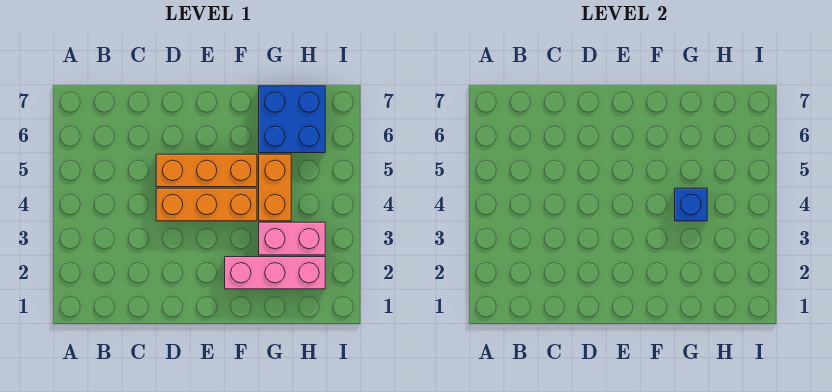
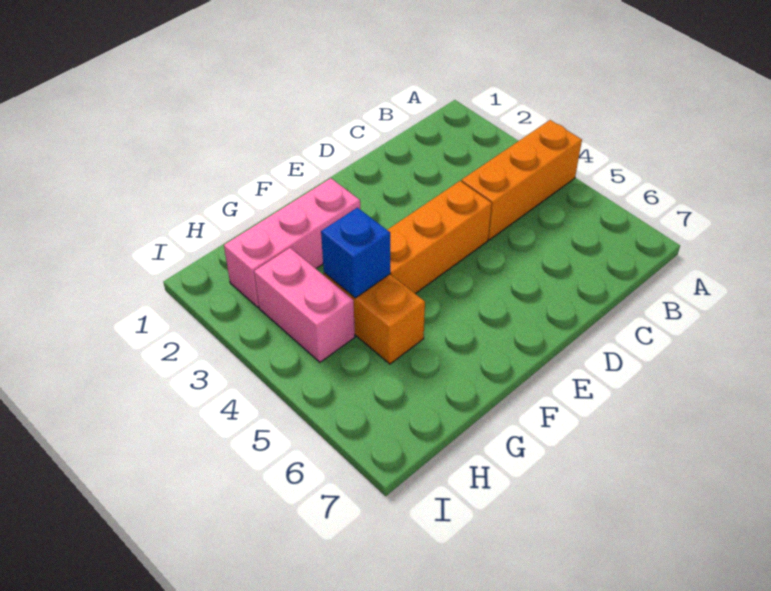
orange 1x3 brick [156,154,257,187] -> orange 1x3 brick moved to [461,120,582,240]
pink 1x2 brick [259,222,325,255] -> pink 1x2 brick turned to [254,248,355,362]
blue 2x2 brick [259,86,325,153] -> none

